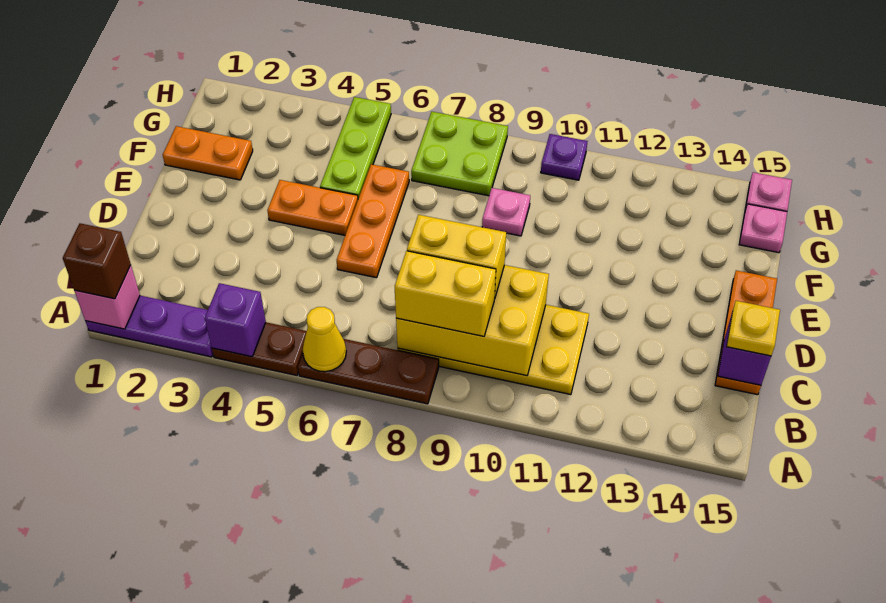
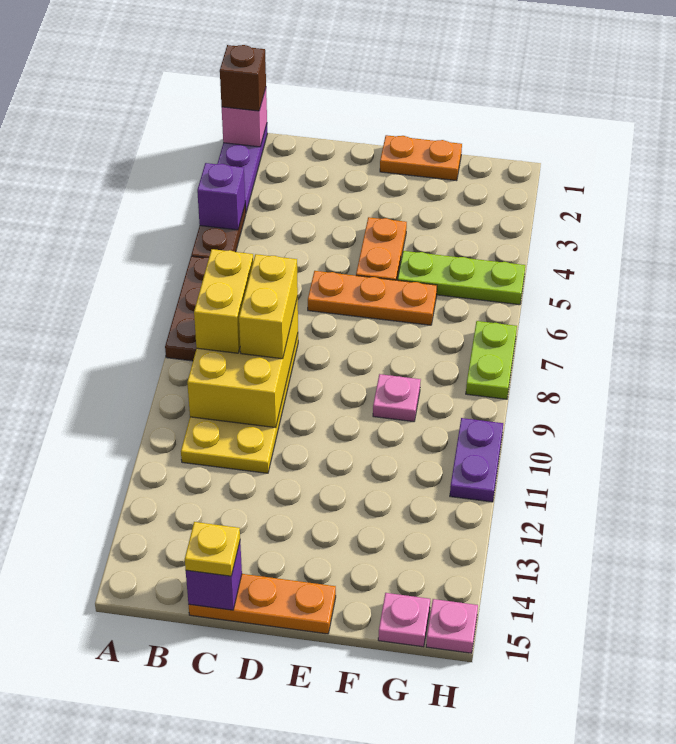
yellow 1x1 cone [303,307,346,372] -> none
orange 1x2 plate [163,126,253,180] -> orange 1x2 plate turned to [380,135,462,181]
lime 2x2 plate [411,112,508,196] -> lime 1x2 plate [466,321,517,399]
purple 1x1 plate [541,134,588,180] -> purple 1x2 plate [450,418,503,502]

